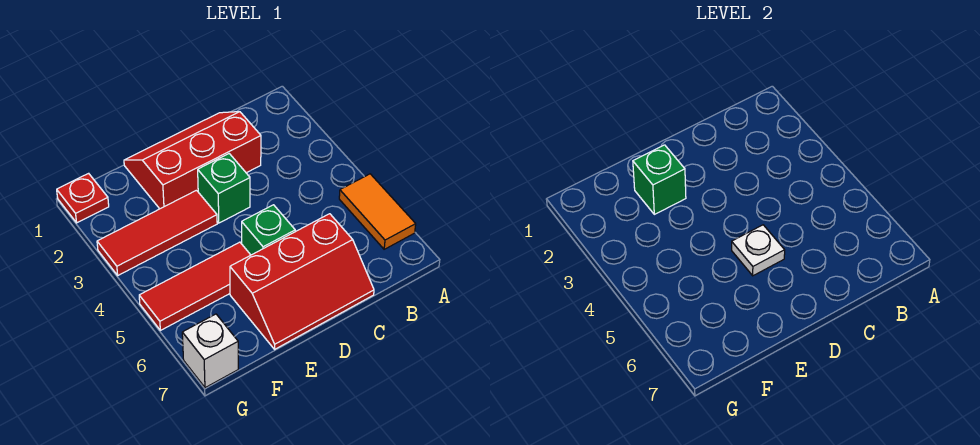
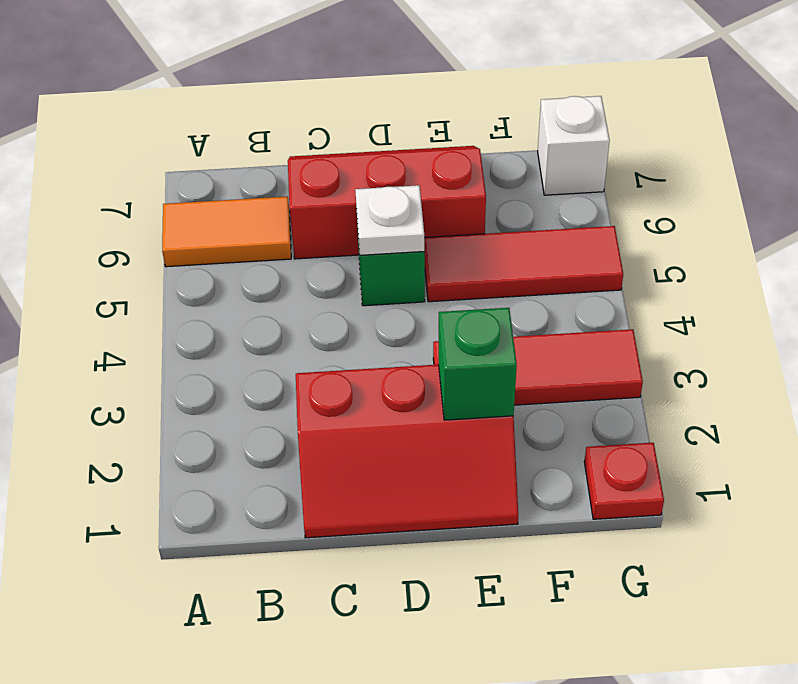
orange 1x2 tile [339,174,416,249] -> orange 1x2 tile turned to [162,196,291,267]
green 1x1 brick [198,154,250,223] -> none

